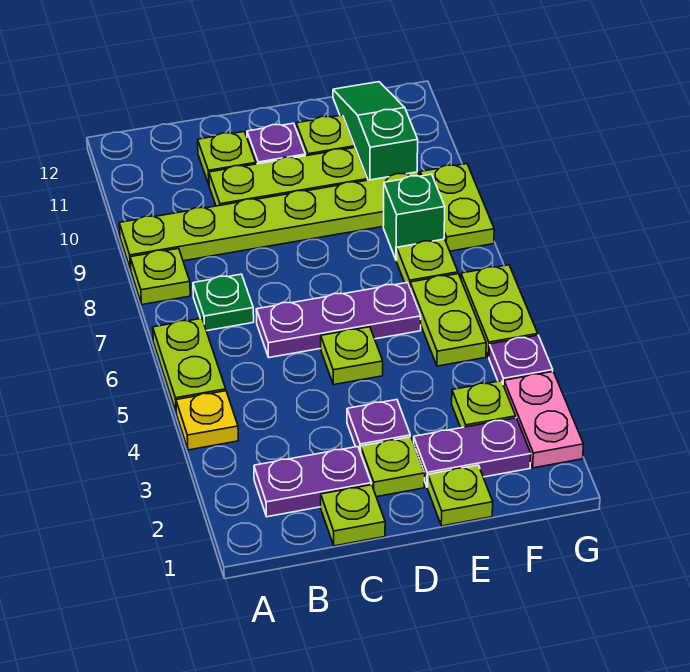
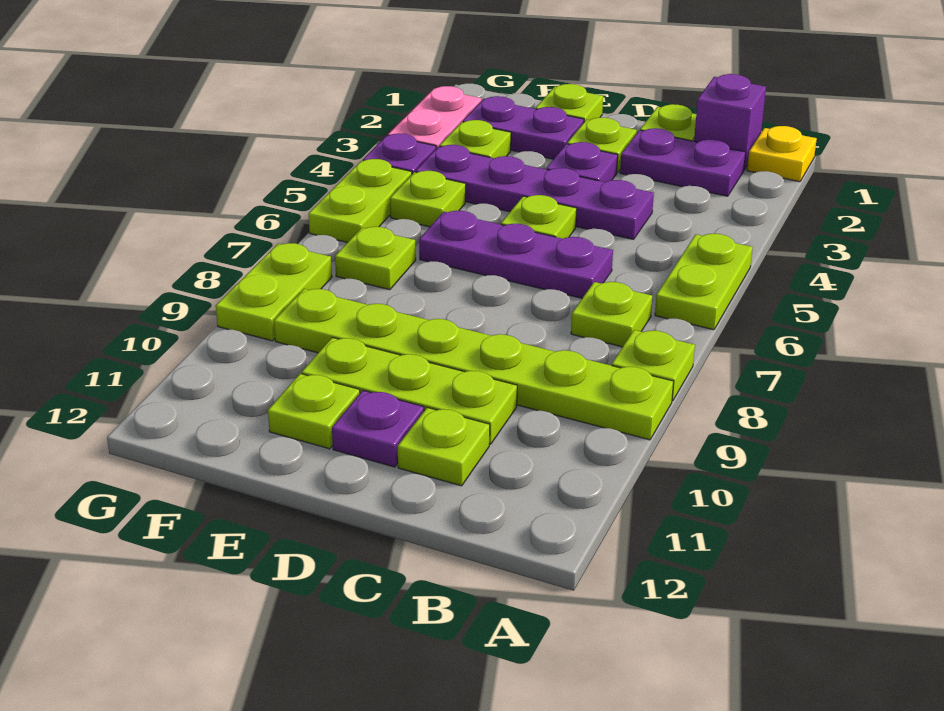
yellow 1x1 plate [176,391,238,450] -> yellow 1x1 plate moved to [747,126,817,182]
none -> purple 1x1 brick [694,74,766,170]
green 1x1 plate [193,274,254,331] -> lime 1x1 plate [571,282,652,347]
none -> purple 1x4 plate [416,145,654,239]
lime 1x2 plate [410,274,486,366] -> lime 1x1 plate [390,171,466,227]
green 1x1 brick [383,174,445,261] -> none
green 1x3 slope [333,82,418,180] -> none

